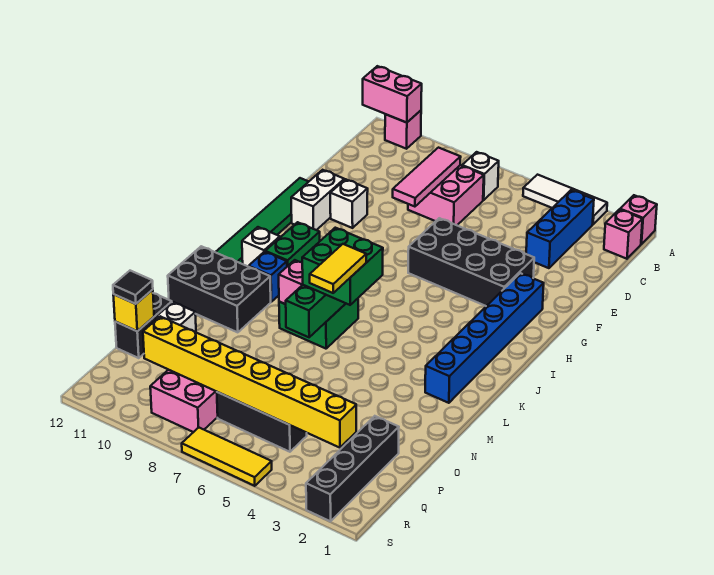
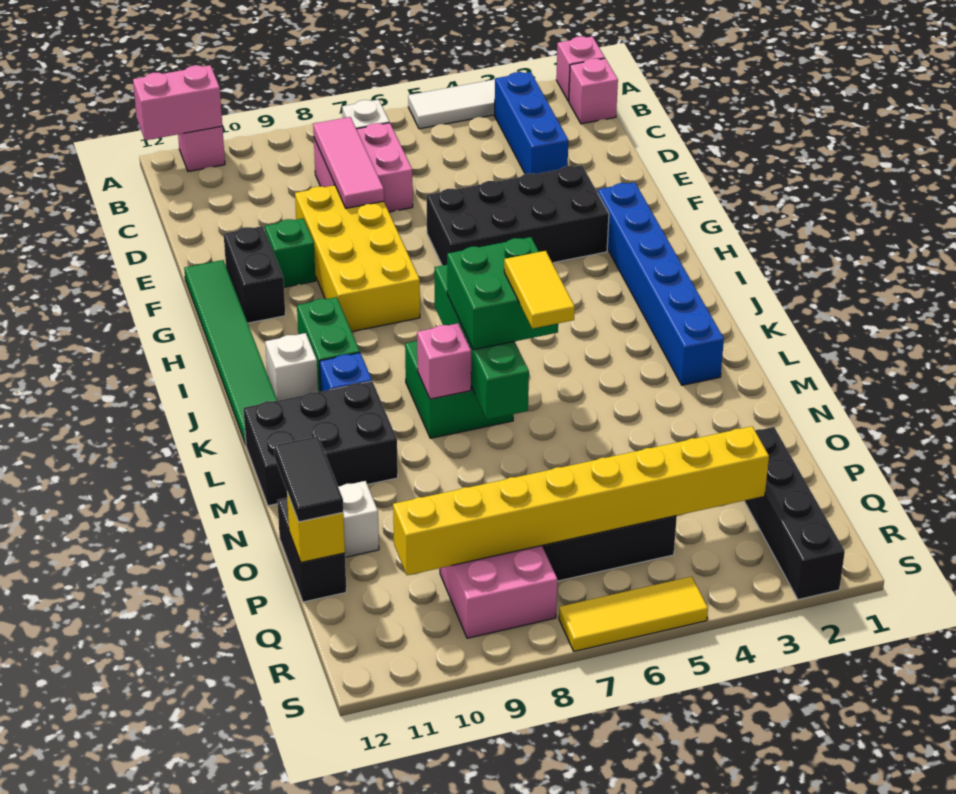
none -> yellow 2x4 brick [295,185,420,332]
white 1x1 brick [330,179,368,228] -> green 1x1 brick [265,218,316,287]
white 1x2 brick [291,170,344,230] -> black 1x2 brick [224,226,285,323]
black 1x1 tile [113,271,153,304] -> black 1x2 tile [274,436,343,522]

